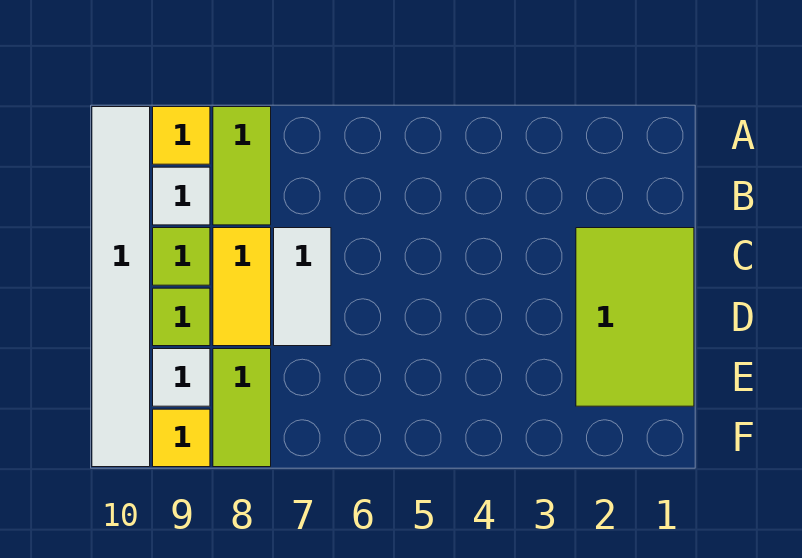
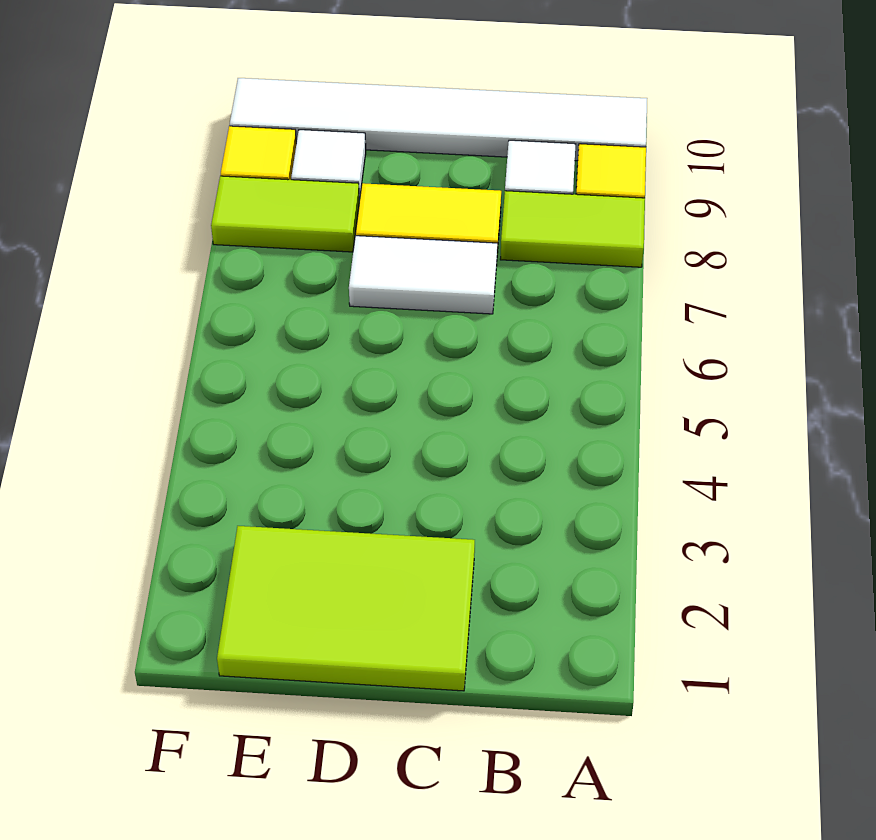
lime 1x1 tile [153,228,210,285] -> none
lime 1x1 tile [153,288,210,346] -> none

